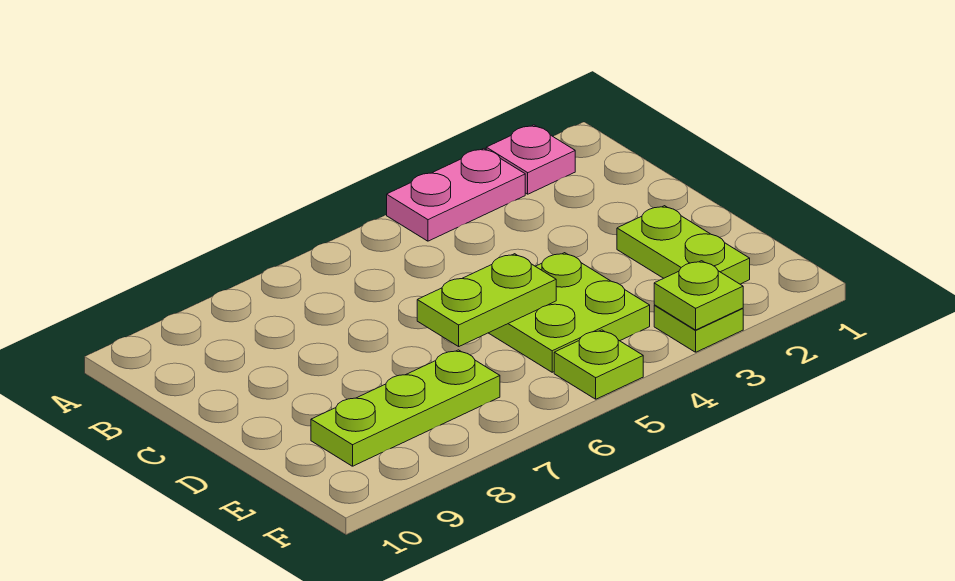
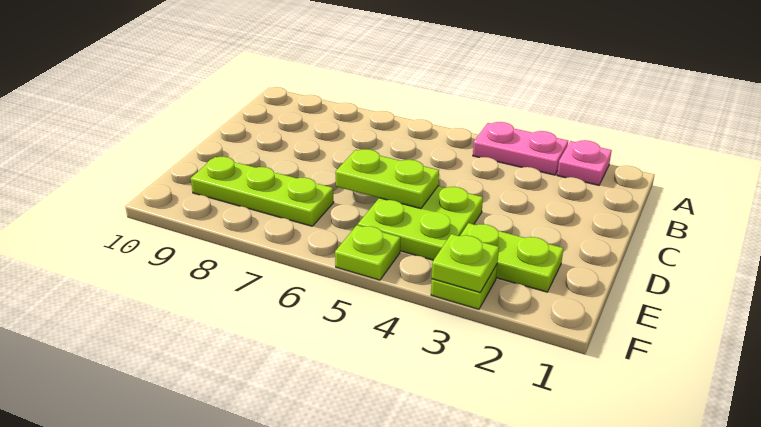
lime 1x2 plate [617,206,750,284] -> lime 1x2 plate turned to [460,223,563,292]

